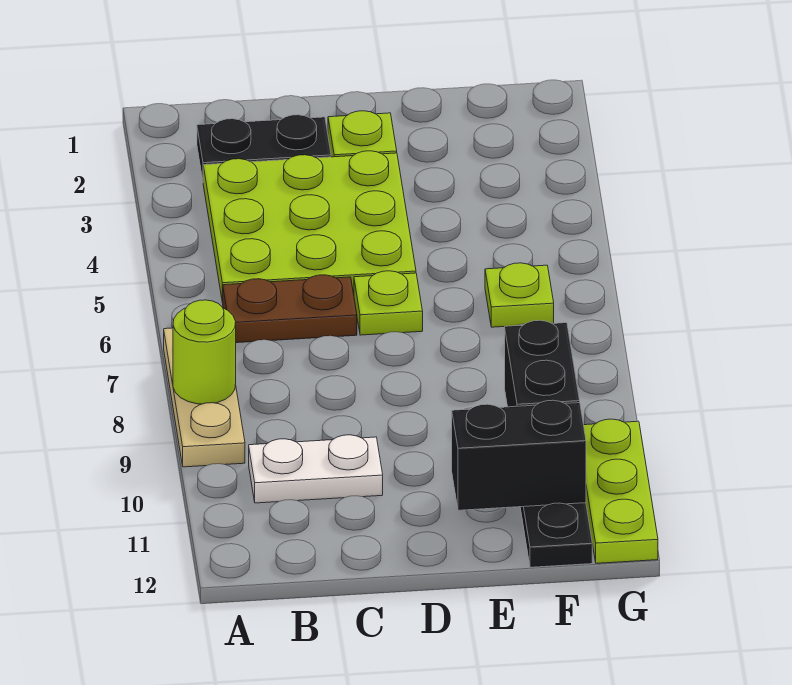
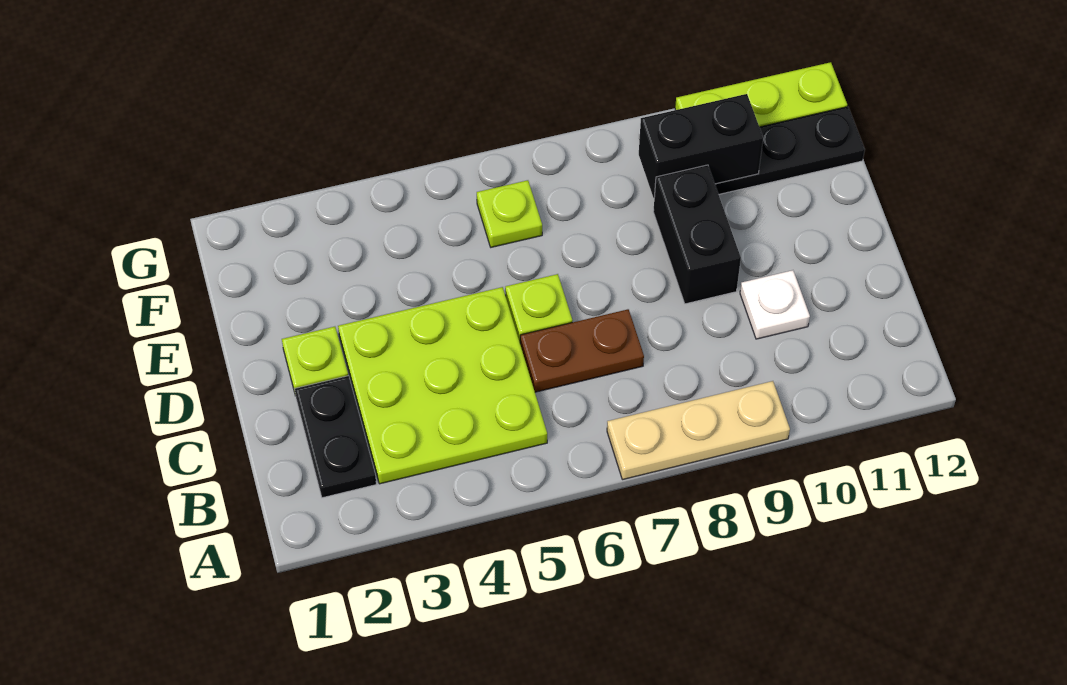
lime 1x1 round brick [173,300,236,404] -> none
brown 1x2 plate [223,275,357,343] -> brown 1x2 plate turned to [520,309,644,392]
white 1x2 plate [249,435,383,503] -> white 1x1 plate [740,270,810,339]
black 1x2 brick [452,400,586,510] -> black 1x2 brick moved to [653,165,741,304]

